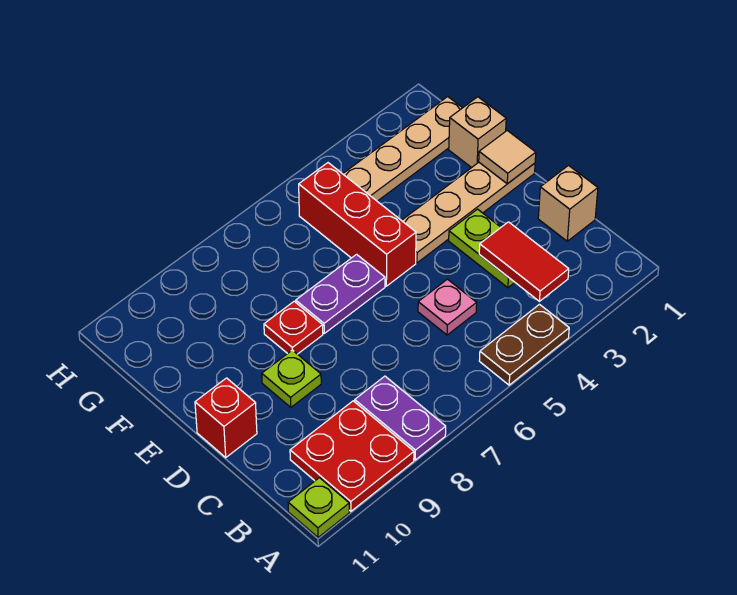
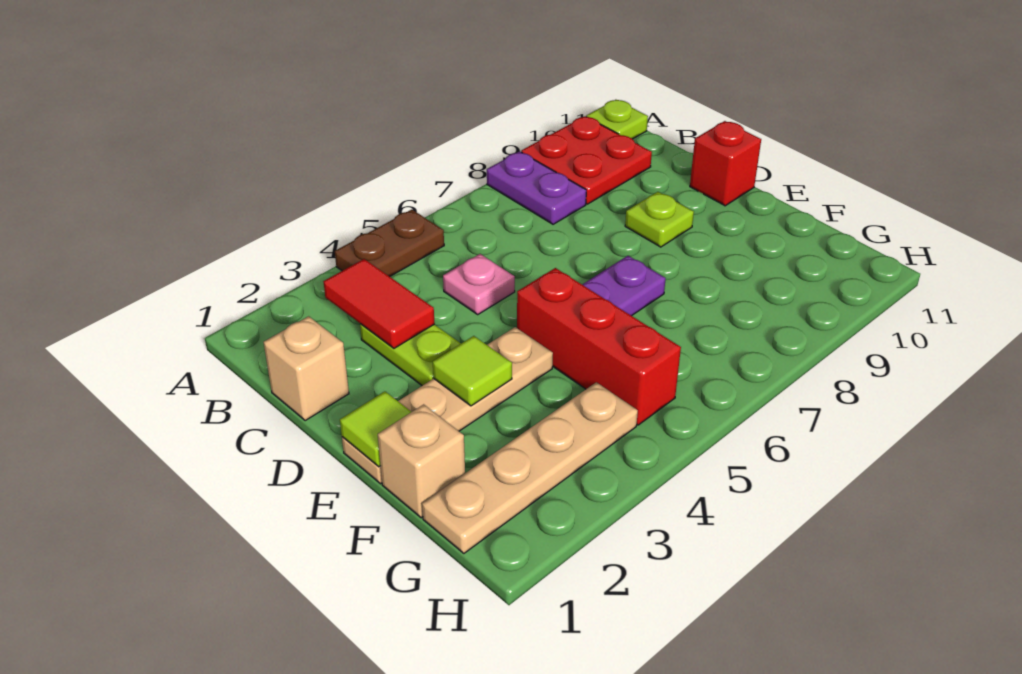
tan 1x1 tile [479,131,536,184] -> lime 1x1 tile [340,391,411,467]
none -> lime 1x1 tile [433,336,512,406]
red 1x1 plate [264,301,323,354] -> none

